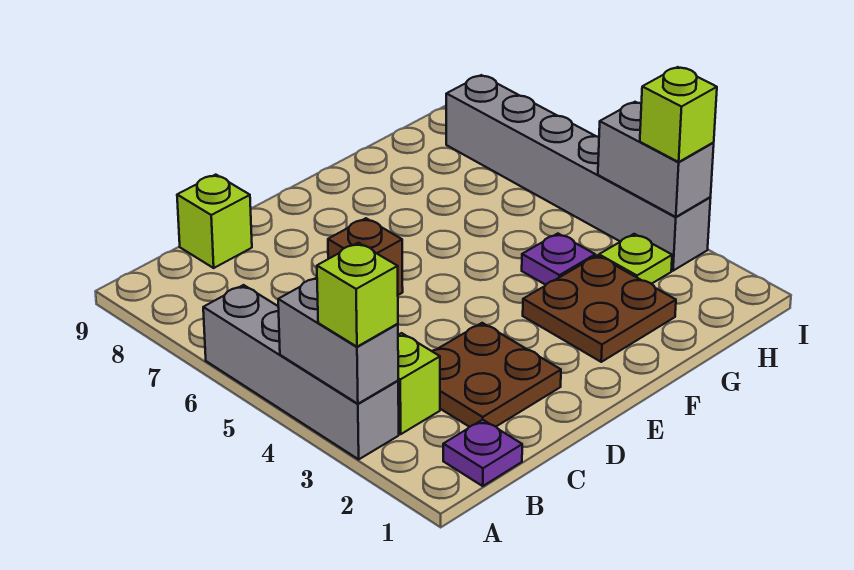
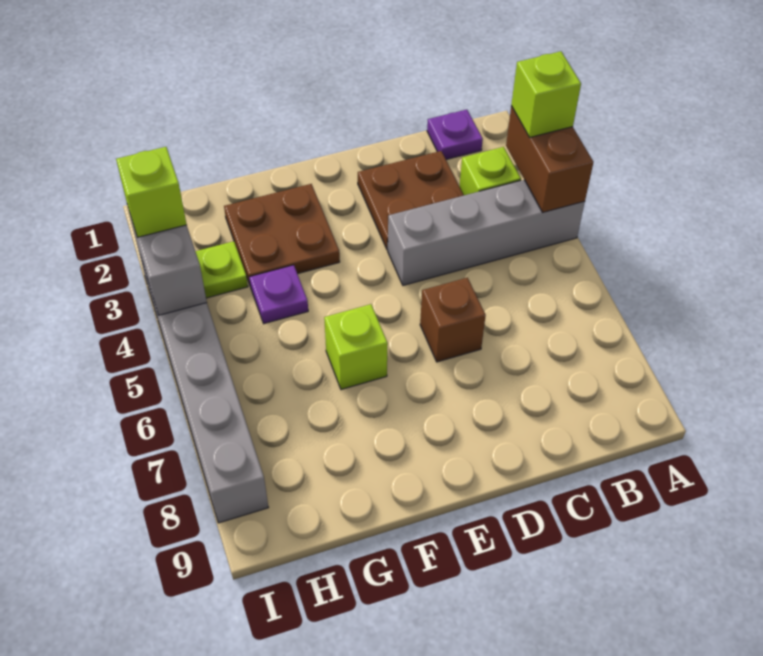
grey 1x4 brick [203,285,399,459] -> grey 1x4 brick turned to [388,180,585,285]
grey 1x2 brick [278,278,398,404] -> brown 1x2 brick [506,106,593,212]
lime 1x1 brick [177,175,252,268] -> lime 1x1 brick moved to [324,304,388,390]

